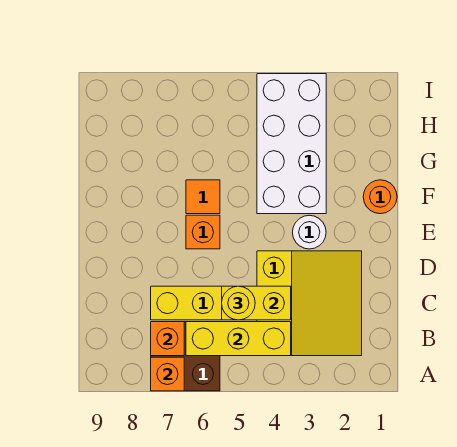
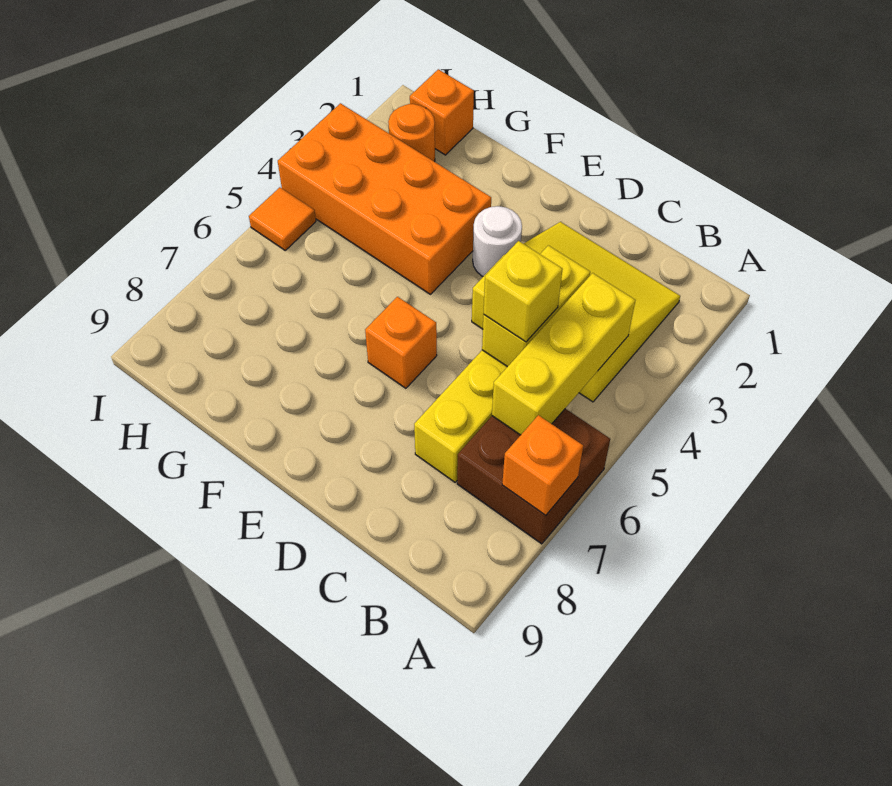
orange 1x1 brick [151,322,184,356] -> orange 1x1 brick moved to [410,69,474,155]
yellow 1x1 round brick [222,286,255,320] -> yellow 1x1 brick [484,241,563,342]
orange 1x1 round brick [363,180,397,214] -> orange 1x1 round brick moved to [388,104,435,162]
white 2x4 brick [257,74,326,214] -> orange 2x4 brick [278,103,491,294]
orange 1x1 tile [186,180,220,214] -> orange 1x1 tile moved to [249,187,316,250]

